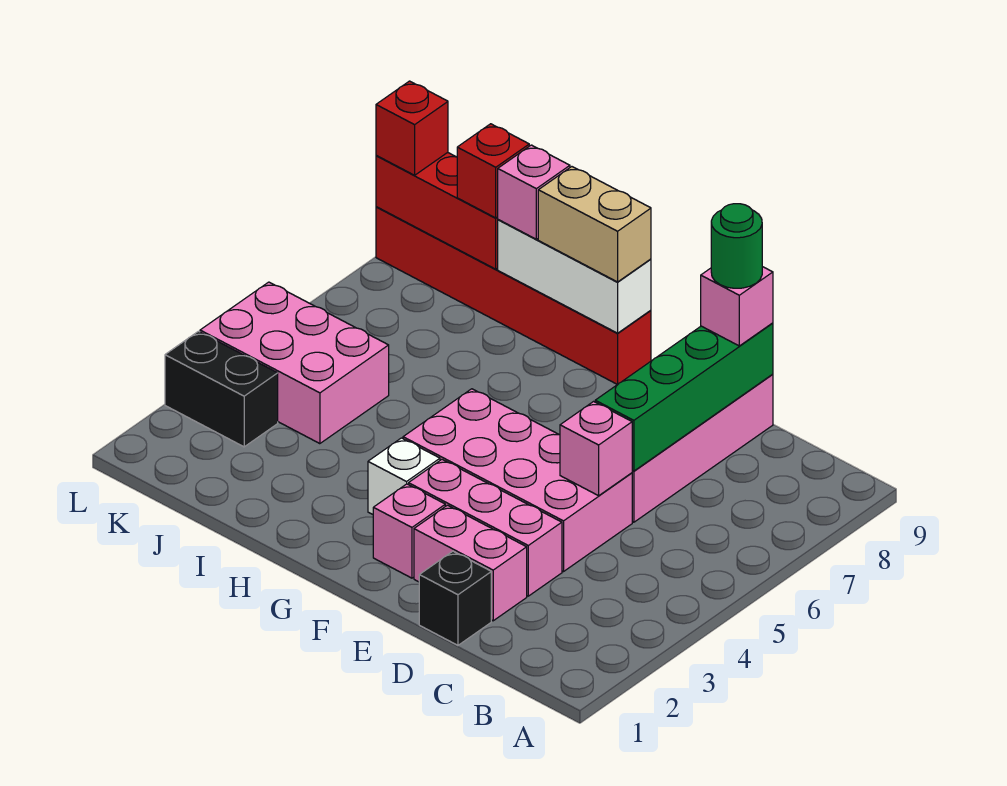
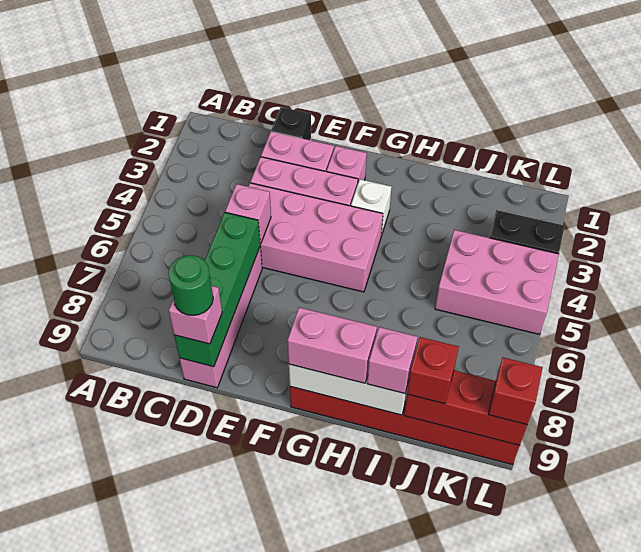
tan 1x2 brick [538,167,651,282] -> pink 1x2 brick [287,307,377,383]

